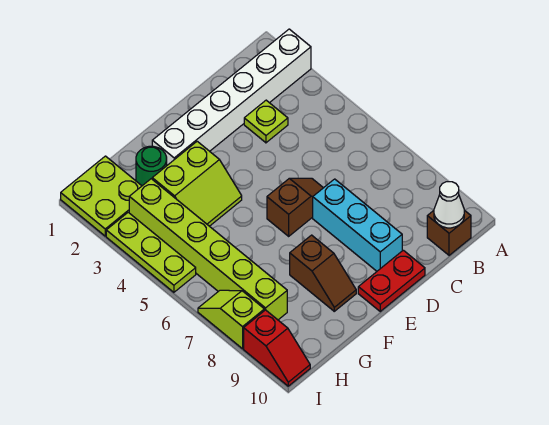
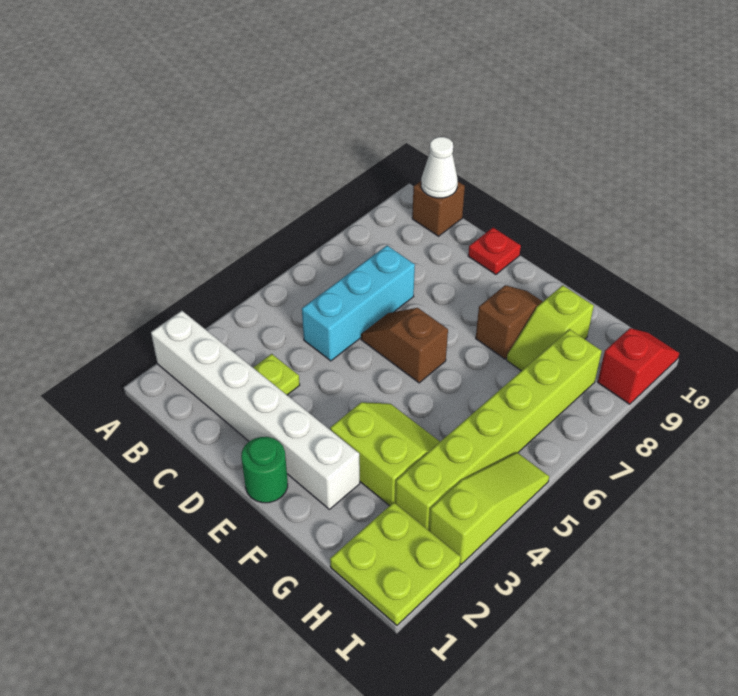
cyan 1x3 brick [313,179,402,271] -> cyan 1x3 brick moved to [302,246,415,361]
red 1x2 plate [358,250,425,311] -> red 1x1 plate [468,228,521,275]
green 1x1 round brick [136,146,167,186] -> green 1x1 round brick moved to [241,437,288,503]
lime 1x3 plate [106,212,196,292] -> lime 1x3 slope [429,452,549,564]
lime 1x2 slope [198,290,264,349] -> lime 1x2 slope moved to [507,285,594,371]

